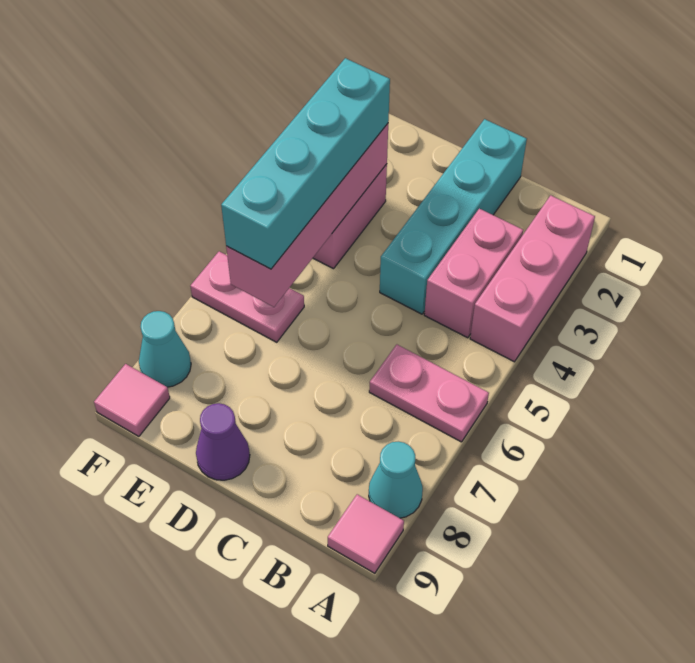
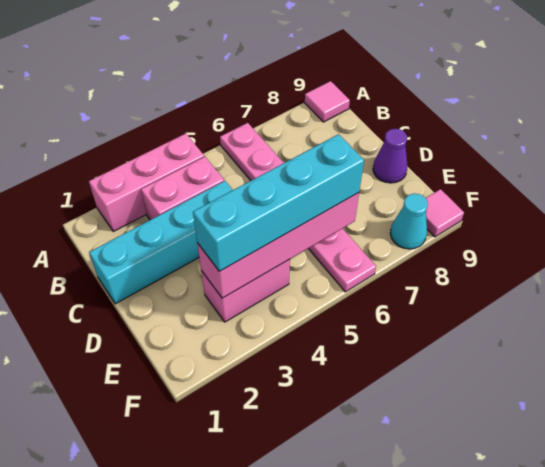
cyan 1x1 cone [369,442,423,518] -> none

